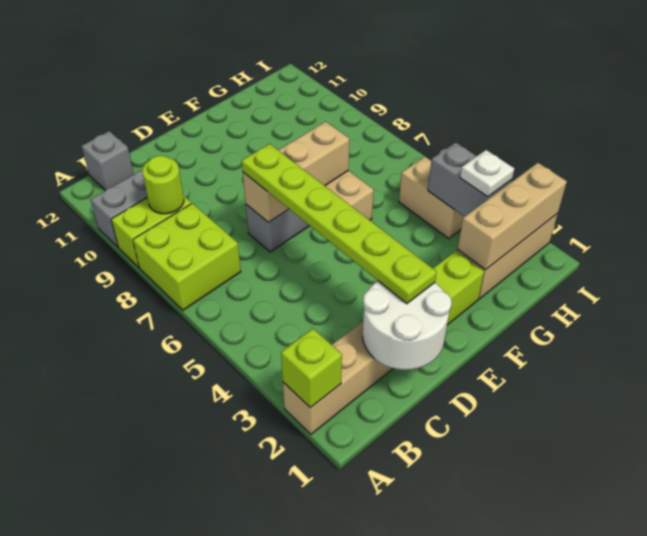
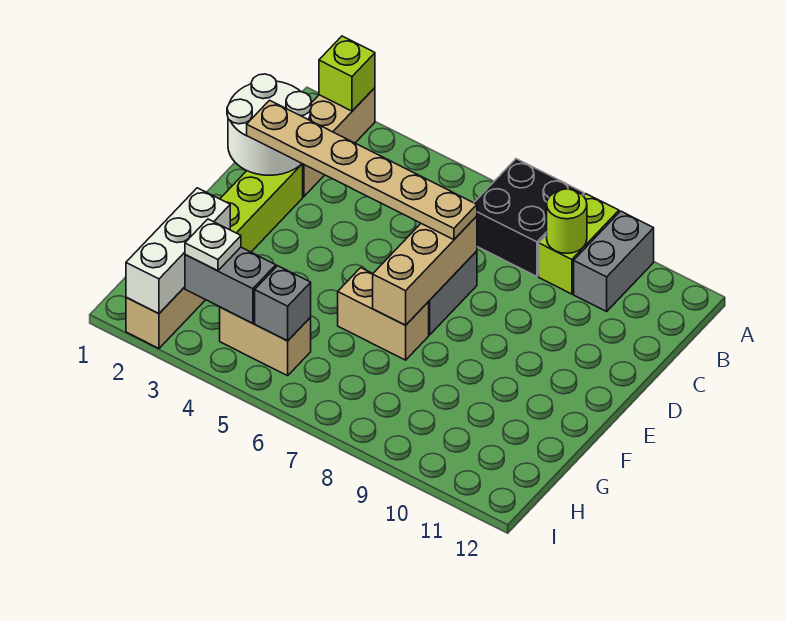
lime 2x2 brick [133,203,241,310] -> black 2x2 brick [474,159,584,276]
grey 1x1 brick [82,131,134,190] -> grey 1x1 brick moved to [255,266,311,341]
lime 1x6 plate [242,144,437,304] -> tan 1x6 plate [247,100,477,240]
tan 1x3 brick [458,163,567,270] -> white 1x3 brick [126,188,230,314]

